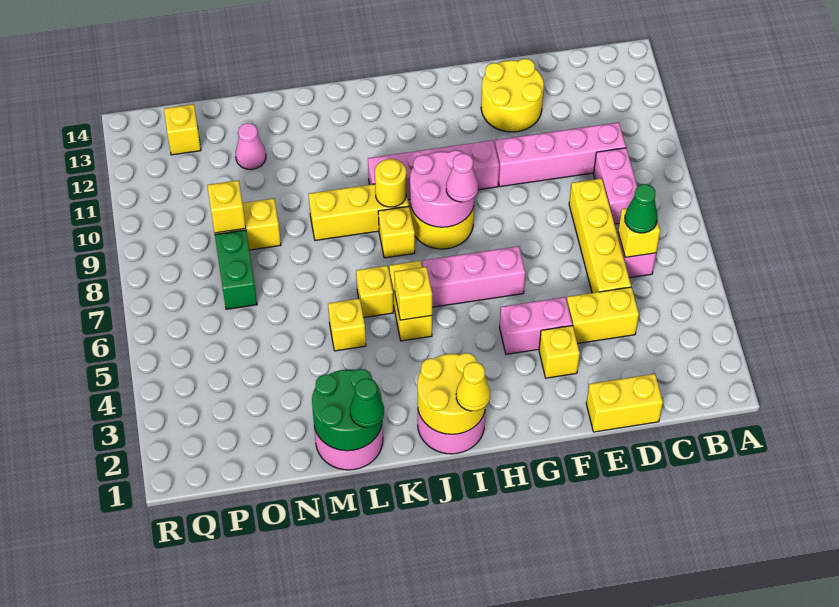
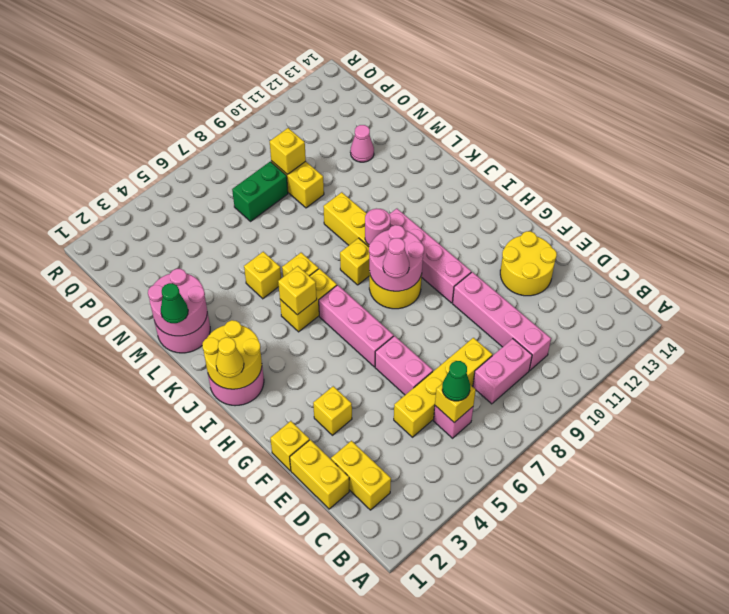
yellow 1x2 brick [567,287,639,344] -> yellow 1x2 brick moved to [331,441,391,510]
pink 1x2 brick [500,297,572,354] -> pink 1x2 brick moved to [375,336,433,395]
yellow 1x1 round brick [375,159,406,207] -> pink 1x1 round brick [365,208,391,245]
green 2x2 round brick [312,369,382,451] -> pink 2x2 round brick [148,269,207,336]
yellow 1x1 brick [164,104,201,155] -> yellow 1x1 brick moved to [270,421,309,471]

